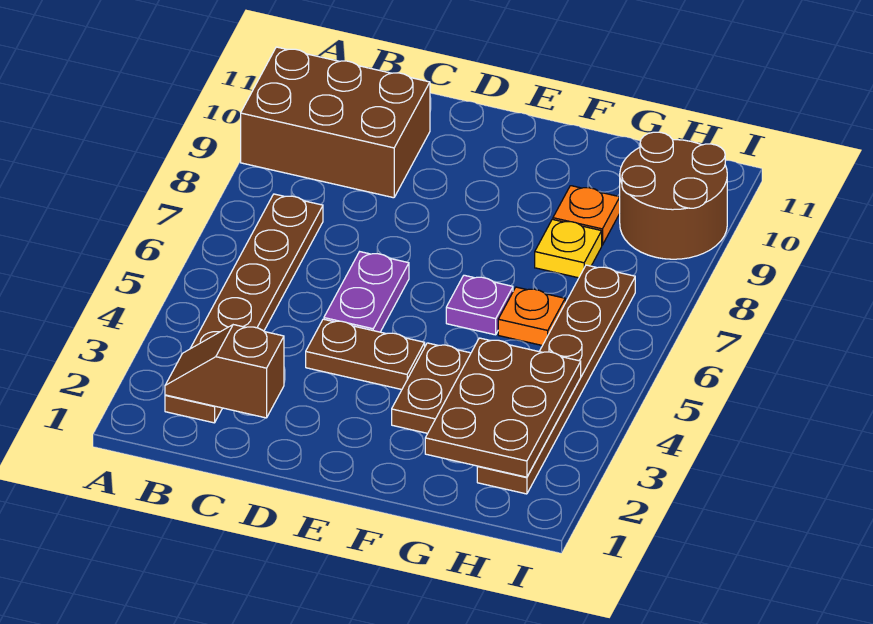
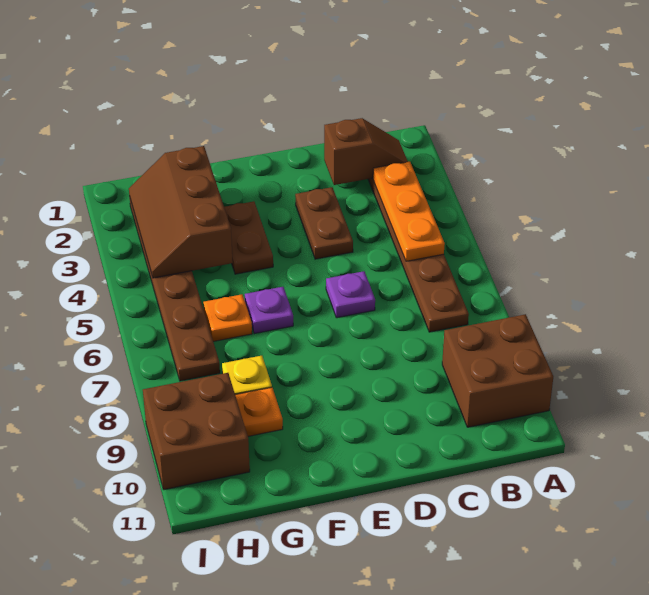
brown 2x3 brick [241,47,430,198] -> brown 2x2 brick [442,314,553,427]
none -> orange 1x3 plate [373,162,445,261]
brown 1x2 plate [306,319,425,389] -> brown 1x2 plate turned to [295,187,353,259]
purple 1x2 plate [324,252,409,332] -> purple 1x1 plate [326,271,375,318]
brown 2x3 plate [425,338,581,477] -> brown 2x3 slope [129,146,233,278]
brown 2x2 round brick [620,132,727,259] -> brown 2x2 brick [143,373,250,490]

